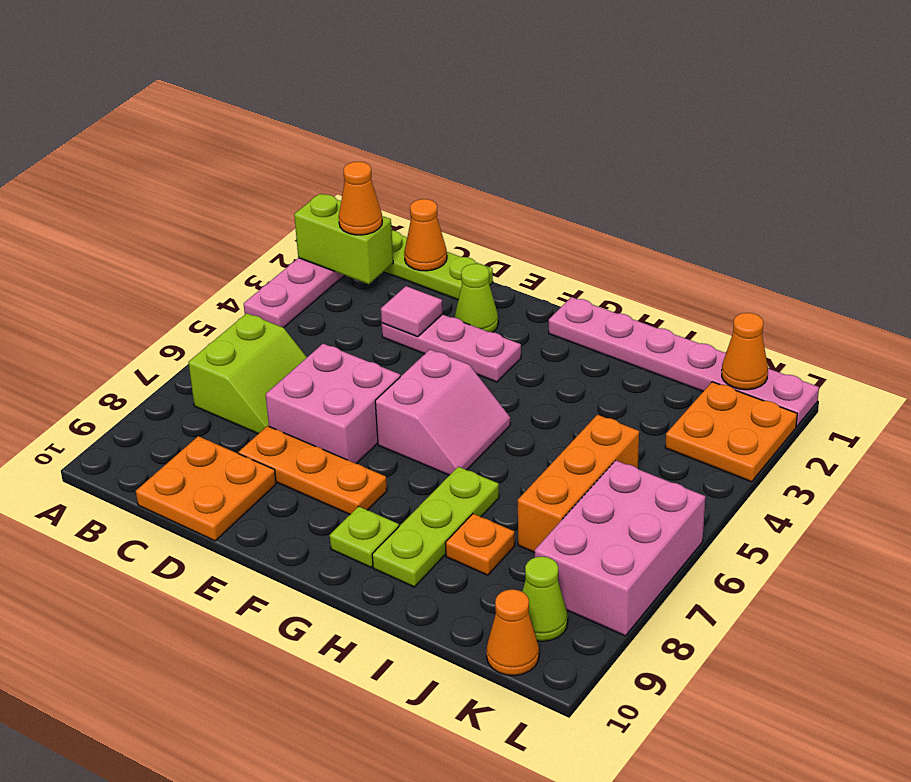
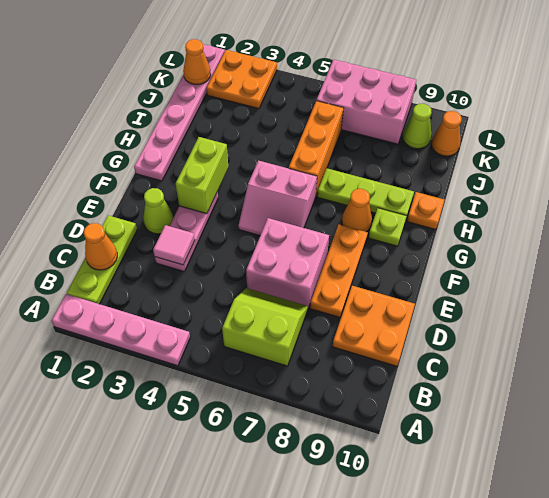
lime 1x2 brick [294,194,393,284] -> lime 1x2 brick moved to [176,137,228,214]
orange 1x1 cone [339,162,382,235] -> orange 1x1 cone moved to [342,189,372,232]
pink 2x2 slope [375,350,510,475] -> pink 2x2 slope turned to [238,161,317,235]
orange 1x1 plate [445,514,515,575] -> orange 1x1 plate moved to [407,192,444,230]
orange 1x3 brick [518,415,639,553] -> orange 1x3 brick turned to [289,101,343,196]

